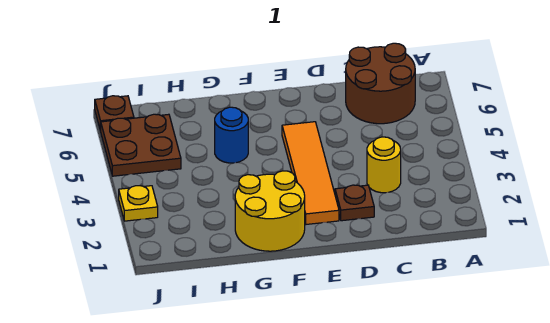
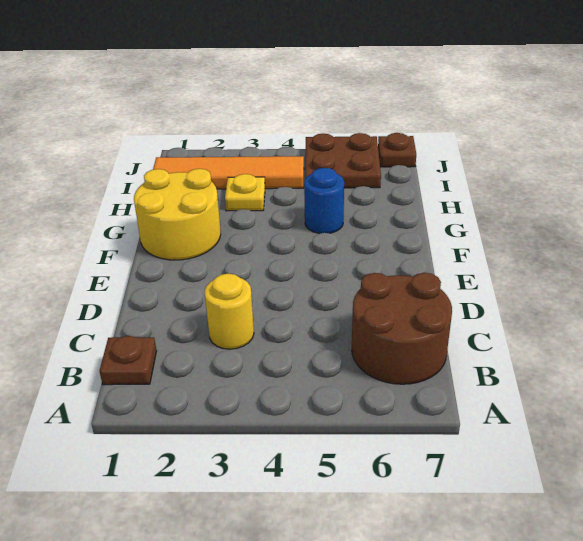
brown 1x1 plate [335,185,374,221] -> brown 1x1 plate moved to [100,336,156,385]
orange 1x4 tile [282,122,339,224] -> orange 1x4 tile moved to [153,156,304,189]
yellow 1x1 plate [119,186,158,221] -> yellow 1x1 plate moved to [225,174,265,211]

